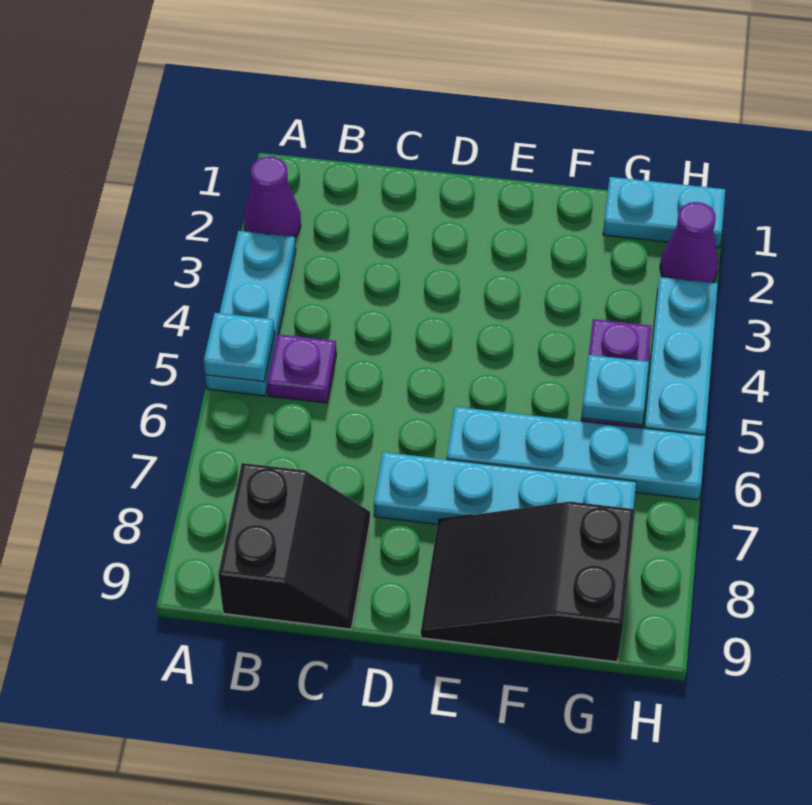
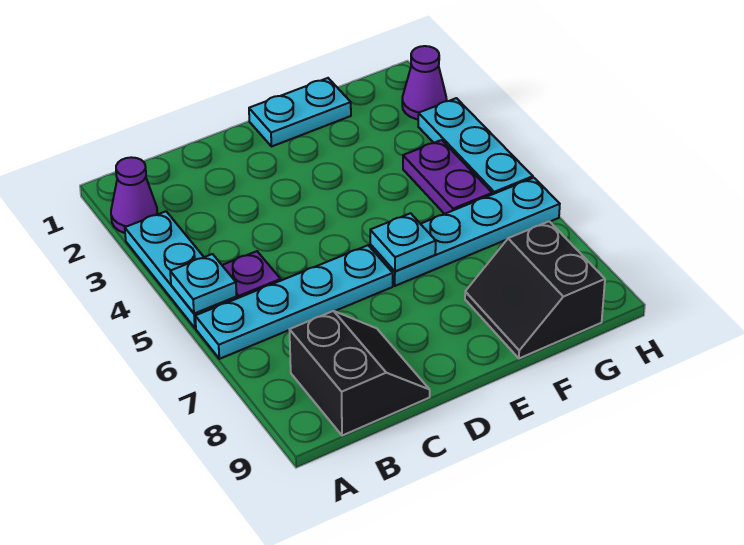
cyan 1x4 plate [374,452,636,524] -> cyan 1x4 plate moved to [195,245,393,359]
black 2x3 slope [421,502,635,662] -> black 2x2 slope [465,221,605,358]
cyan 1x2 plate [603,177,725,248] -> cyan 1x2 plate moved to [249,78,351,147]
cyan 1x1 plate [581,355,649,425] -> cyan 1x1 plate moved to [370,213,436,271]

